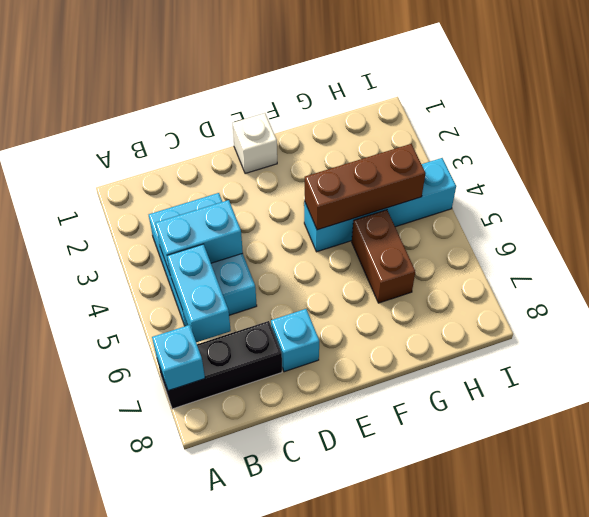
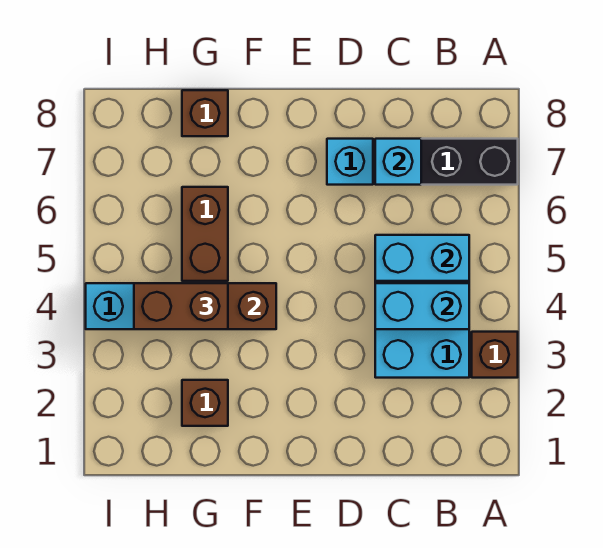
none -> brown 1x1 brick [472,332,518,378]
cyan 1x1 brick [152,325,205,391] -> cyan 1x1 brick moved to [375,139,421,185]
cyan 1x2 brick [167,244,231,342] -> cyan 1x2 brick turned to [375,235,469,281]
white 1x1 brick [232,113,277,174] -> none
none -> brown 1x1 brick [182,380,228,426]
none -> brown 1x2 brick [134,283,228,329]
none -> brown 1x1 brick [182,90,228,136]

